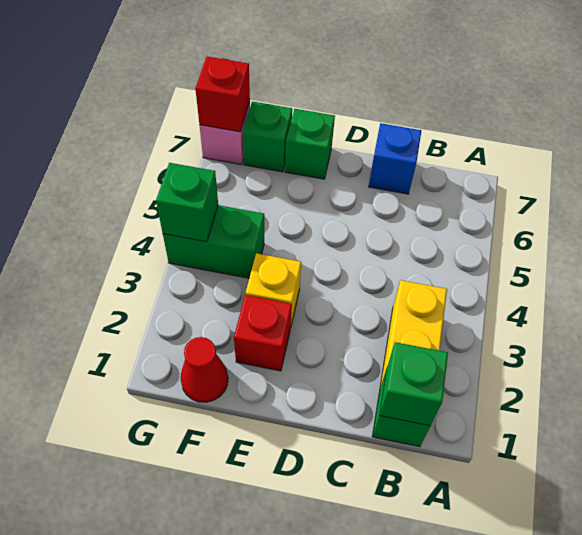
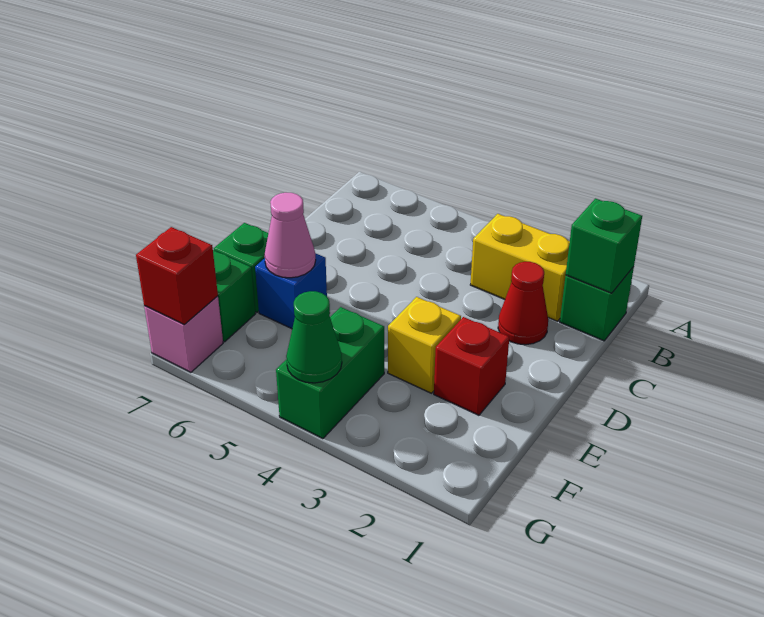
blue 1x1 brick [369,123,421,194] -> blue 1x1 brick moved to [255,253,327,329]
none -> pink 1x1 cone [265,193,316,278]
red 1x1 cone [181,337,228,402] -> red 1x1 cone moved to [498,262,548,345]
green 1x1 brick [156,163,218,242] -> green 1x1 cone [286,291,342,383]

